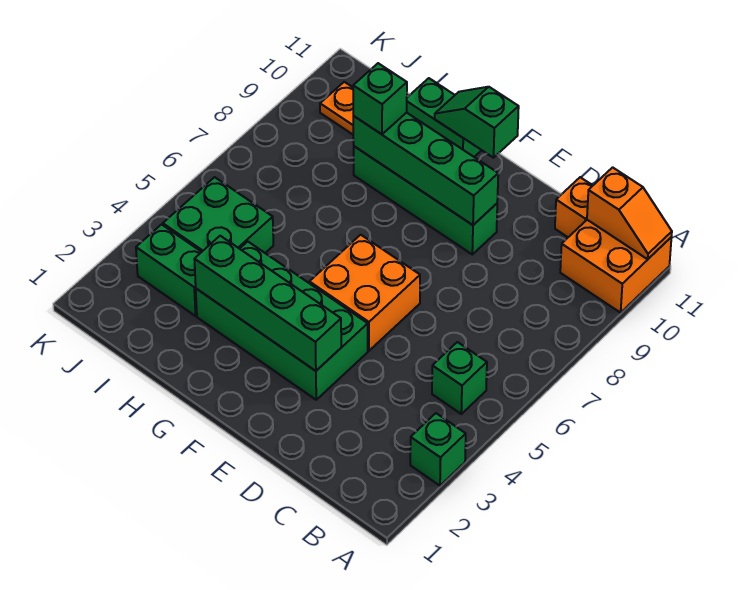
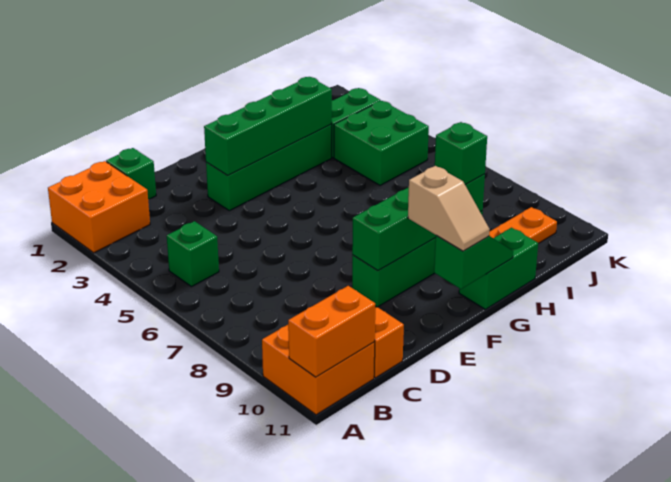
green 1x1 brick [410,413,466,486] -> green 1x1 brick moved to [106,148,156,200]
orange 1x2 slope [587,167,672,259] -> orange 1x2 brick [288,286,375,377]
green 2x4 brick [196,242,368,400] -> green 1x4 brick [206,125,332,211]
orange 2x2 brick [309,235,420,351] -> orange 2x2 brick moved to [48,161,150,253]
none -> tan 1x2 slope [408,166,490,251]

